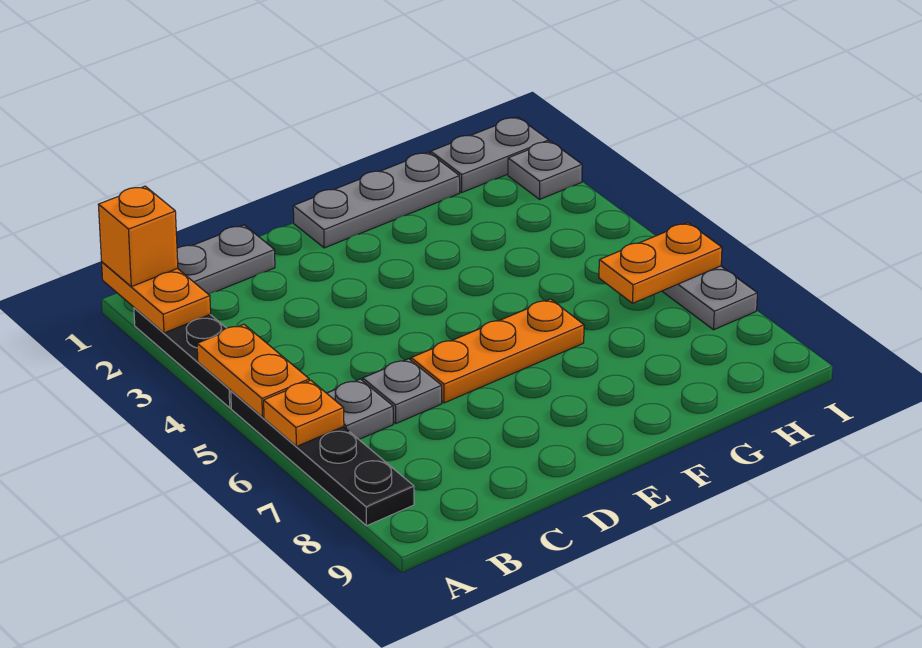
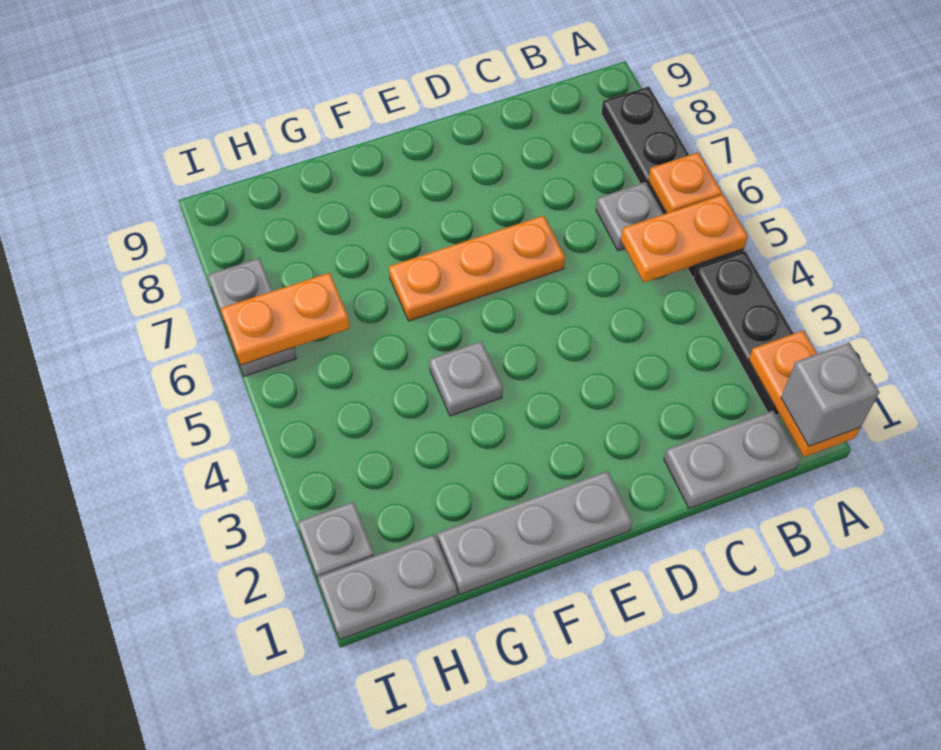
orange 1x1 brick [98,186,178,287] -> grey 1x1 brick [781,343,879,446]
orange 1x2 plate [197,324,309,417] -> orange 1x2 plate turned to [621,195,748,282]
grey 1x1 plate [363,359,442,423] -> grey 1x1 plate moved to [429,341,503,416]

